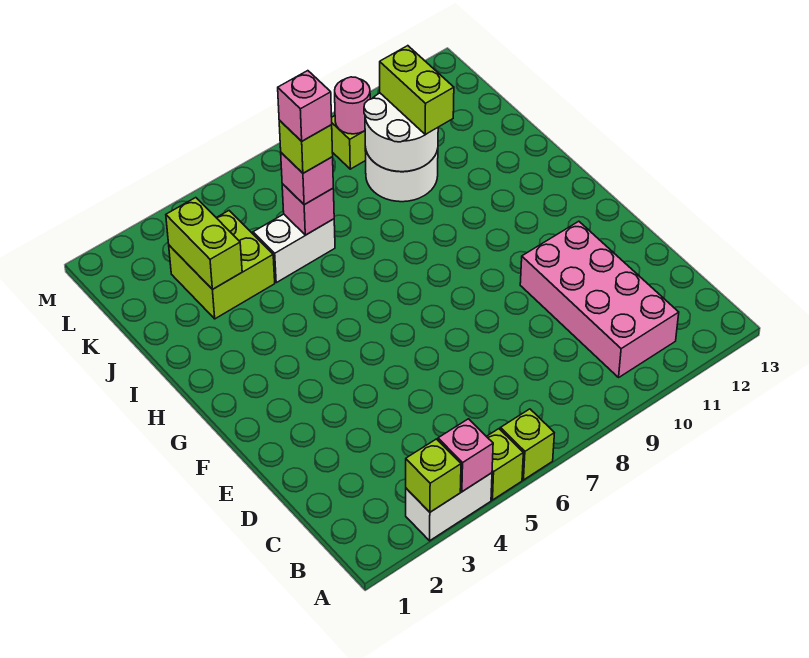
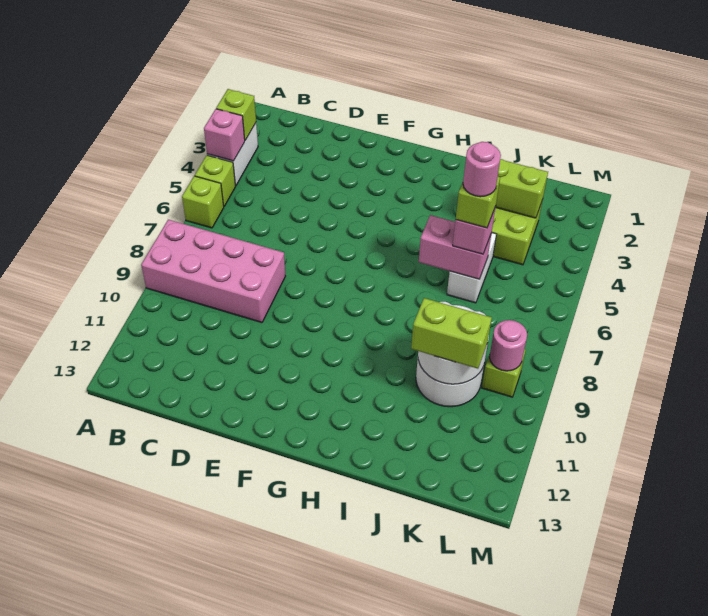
pink 2x4 brick [520,221,679,377] -> pink 2x4 brick moved to [141,220,285,323]
pink 1x1 brick [282,184,334,235] -> pink 1x2 brick [419,215,492,279]
pink 1x1 brick [278,71,332,141] -> pink 1x1 round brick [463,142,501,197]

